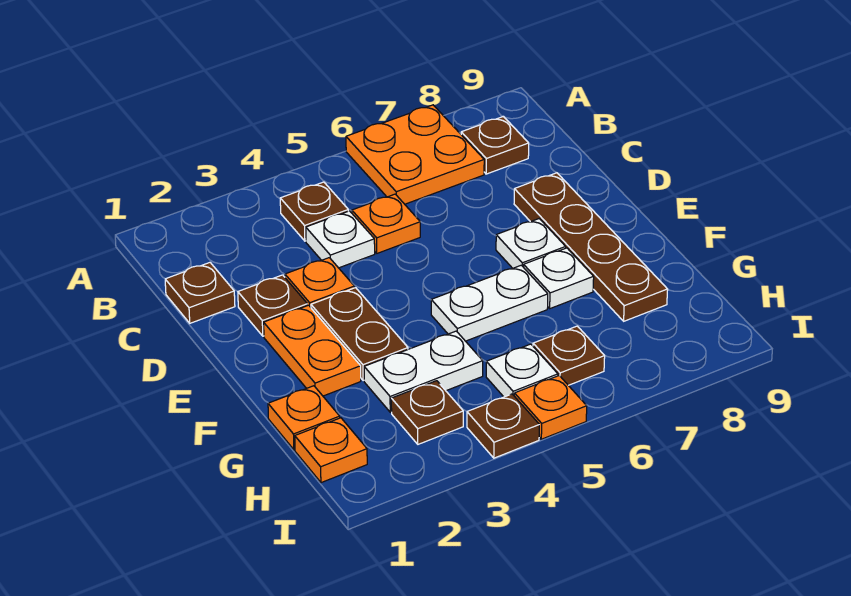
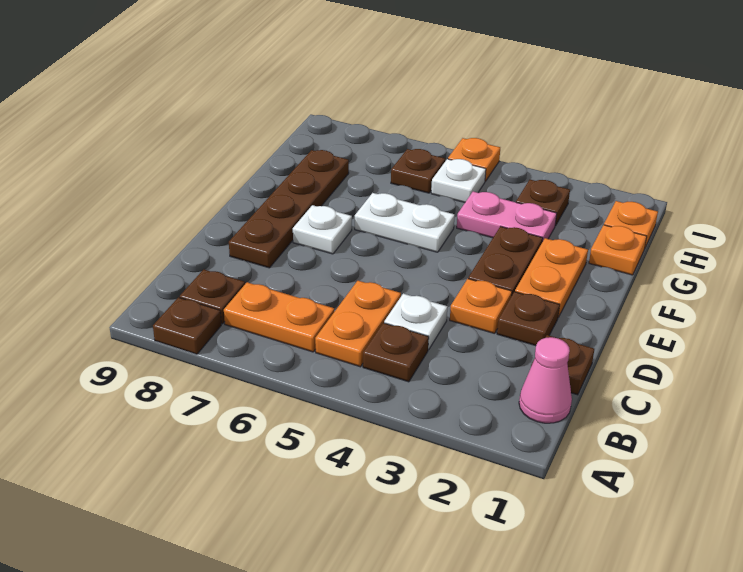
orange 2x2 plate [346,105,484,204] -> orange 1x2 plate [224,282,334,352]
none -> pink 1x1 cone [519,337,572,423]
orange 1x1 plate [352,194,420,253] -> orange 1x2 plate [315,281,401,367]
white 1x1 plate [524,248,594,308] -> none
white 1x2 plate [364,331,483,412] -> pink 1x2 plate [457,192,557,242]
brown 1x1 plate [467,394,539,458] -> brown 1x1 plate moved to [153,297,221,354]

